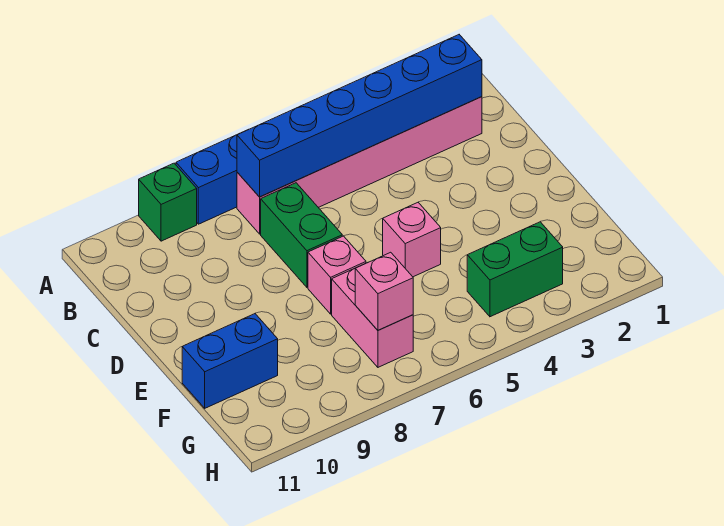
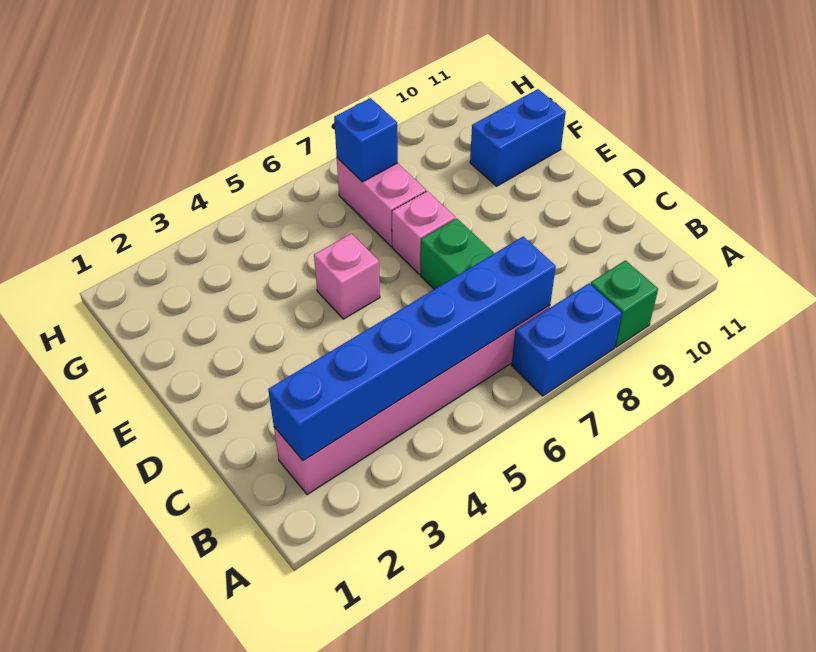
green 1x2 brick [467,222,563,317] -> none
pink 1x1 brick [355,252,413,330] -> blue 1x1 brick [334,98,398,182]

